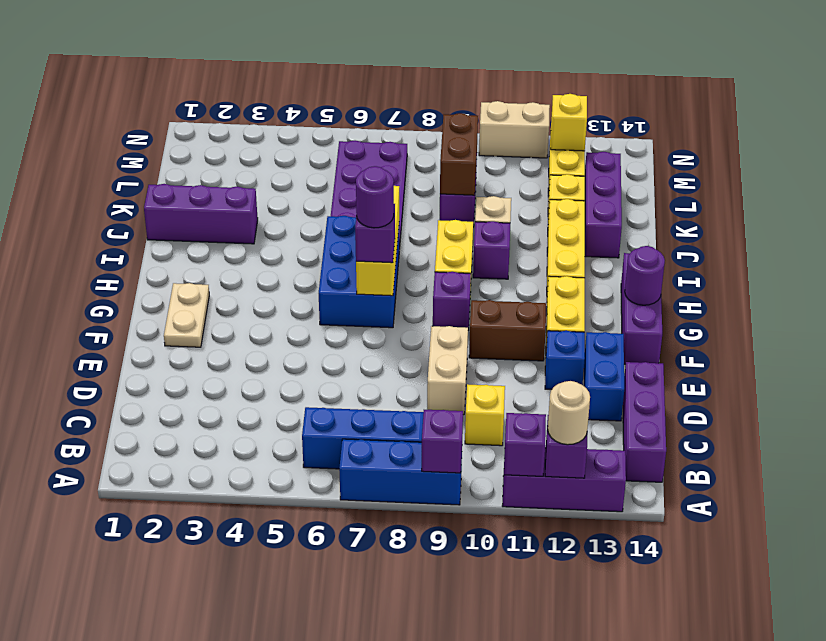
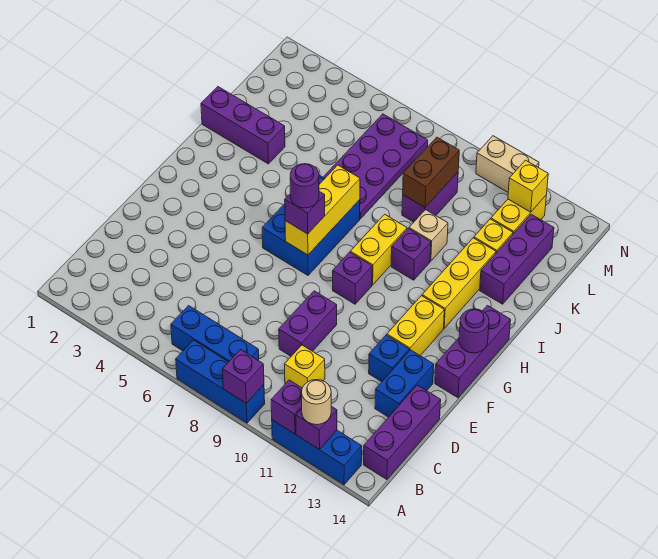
purple 1x3 brick [502,447,626,512] -> blue 1x3 brick [272,420,362,485]
tan 1x2 brick [427,326,468,415] -> purple 1x2 brick [279,291,337,356]
tan 1x2 plate [164,283,209,347] -> none
brown 1x2 brick [469,300,546,361] -> none

